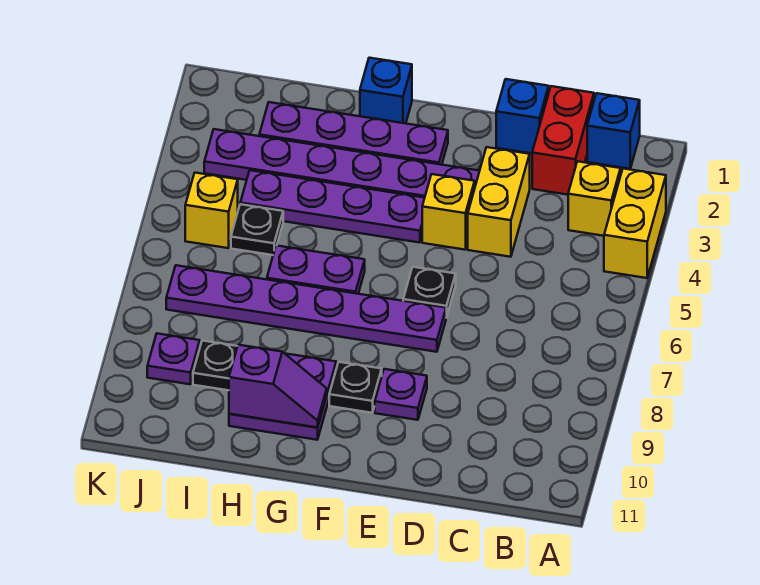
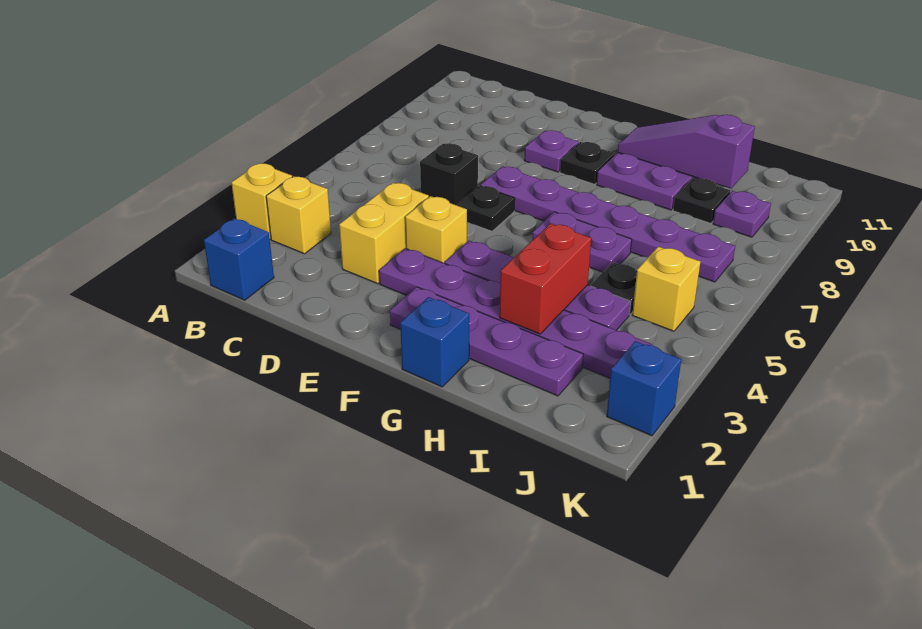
yellow 1x2 brick [604,169,666,278] -> yellow 1x1 brick [231,163,292,239]
red 1x2 brick [532,86,594,195] -> red 1x2 brick moved to [500,223,591,334]
blue 1x1 brick [496,79,549,153] -> blue 1x1 brick moved to [607,341,681,436]
none -> black 1x1 brick [420,143,478,205]
purple 1x2 slope [229,345,327,428] -> purple 1x3 slope [618,115,755,189]

